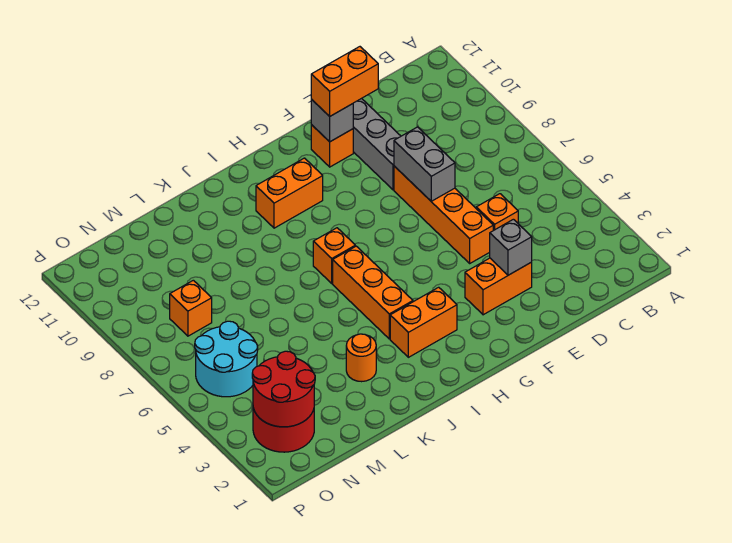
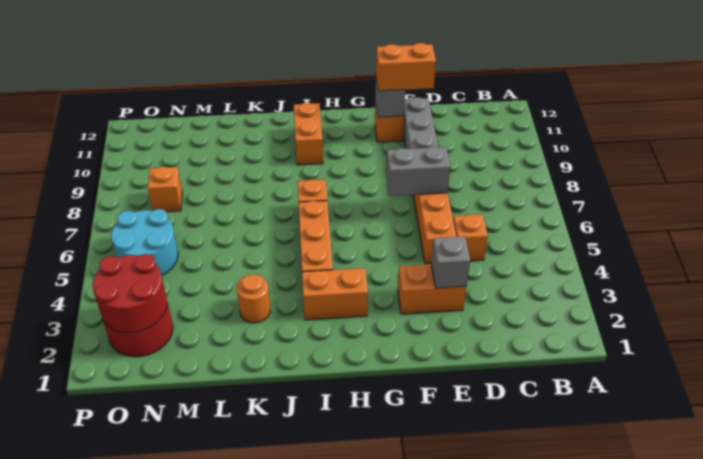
grey 1x2 brick [394,127,455,201] -> grey 1x2 brick turned to [386,147,450,196]
orange 1x2 brick [256,158,323,228] -> orange 1x2 brick turned to [294,103,323,165]

